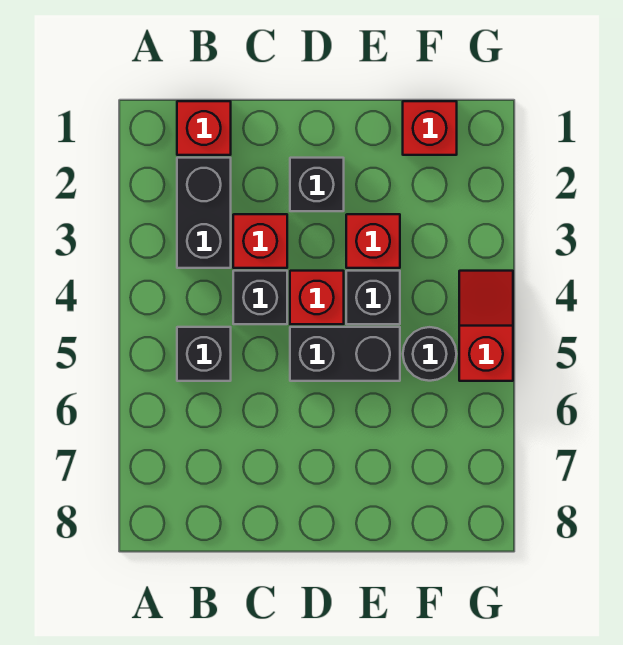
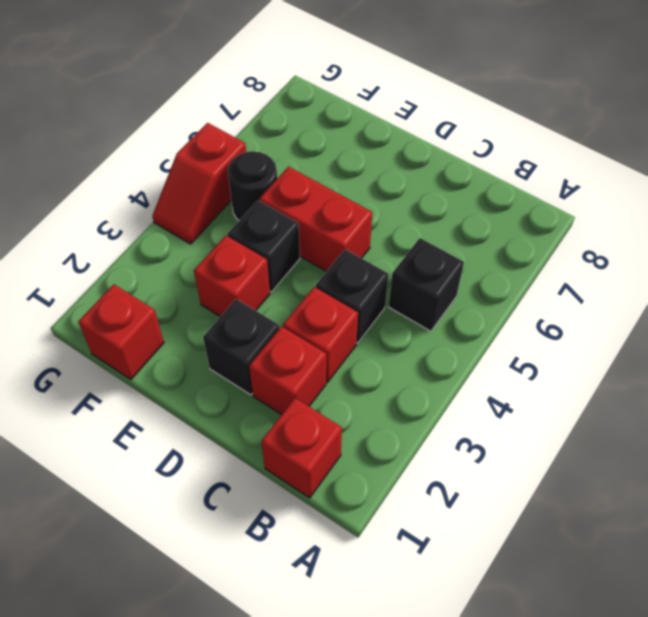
black 1x2 brick [177,158,231,268] -> none
red 1x1 brick [290,271,344,324] -> red 1x1 brick moved to [249,326,326,415]
black 1x2 brick [290,327,400,381] -> red 1x2 brick [259,167,372,272]

